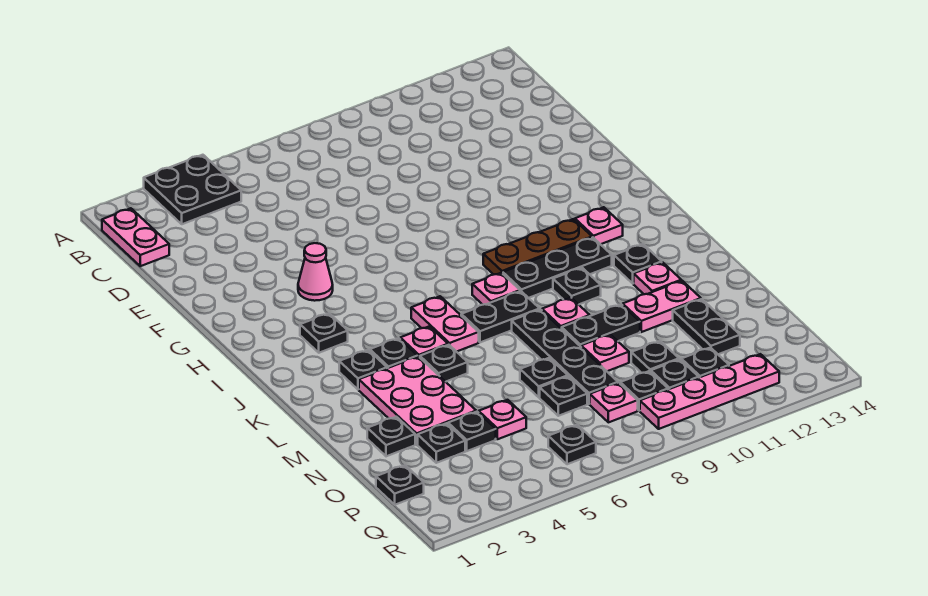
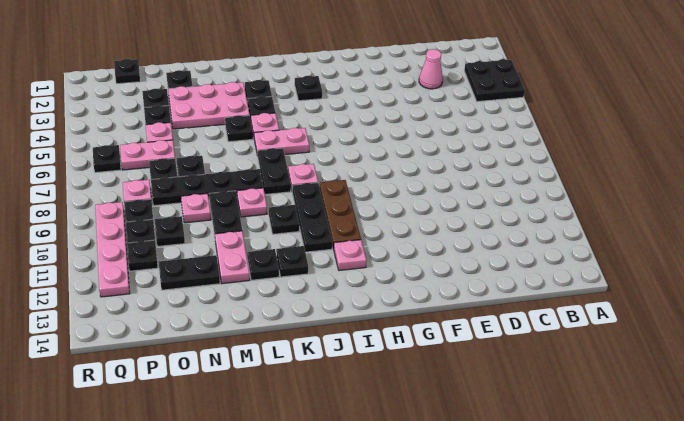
pink 1x2 plate [102,208,169,266] -> pink 1x2 plate moved to [120,140,175,170]
pink 1x1 cone [298,243,333,301] -> pink 1x1 cone moved to [419,49,443,89]
pink 1x1 plate [634,262,681,294] -> black 1x1 plate [247,249,279,280]

